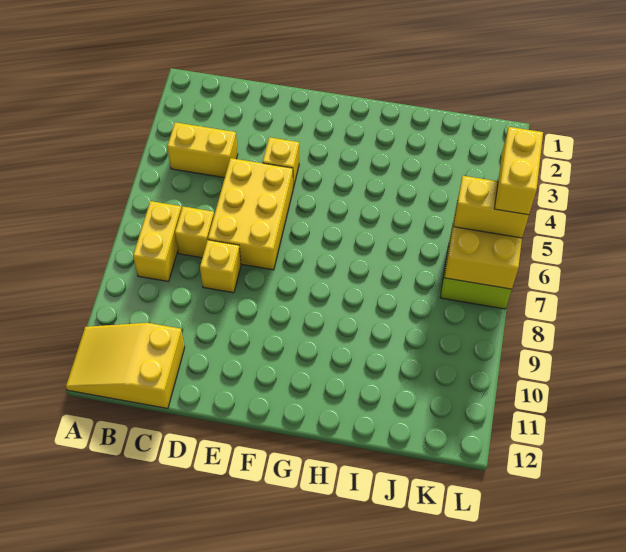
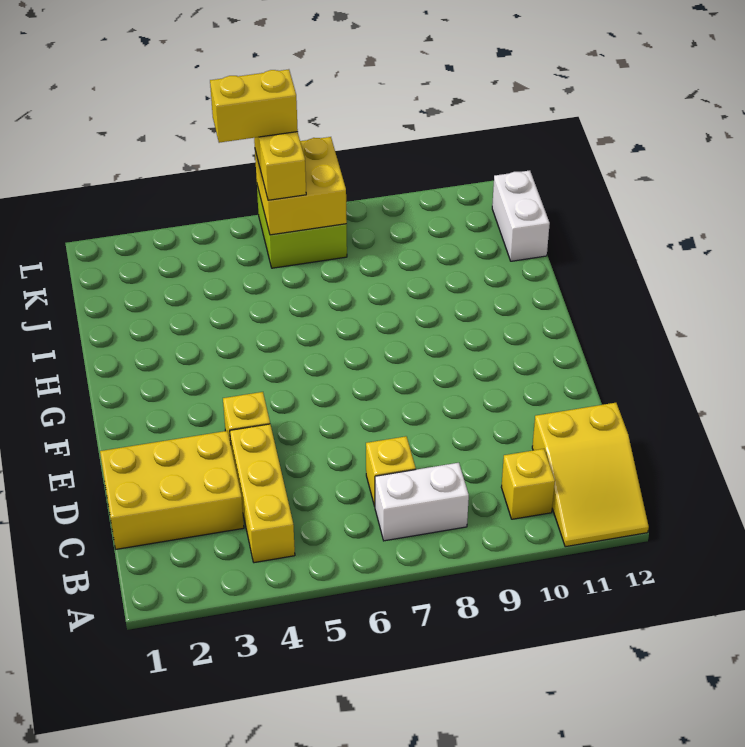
yellow 1x2 brick [167,122,238,178] -> yellow 1x3 brick [230,424,295,563]
yellow 1x2 brick [133,201,182,282] -> white 1x2 brick [375,463,469,541]
yellow 2x3 brick [208,158,293,270] -> yellow 2x3 brick moved to [100,431,244,549]
yellow 1x1 brick [200,240,241,293] -> yellow 1x1 brick moved to [501,449,555,519]
none -> white 1x2 brick [492,170,550,261]

